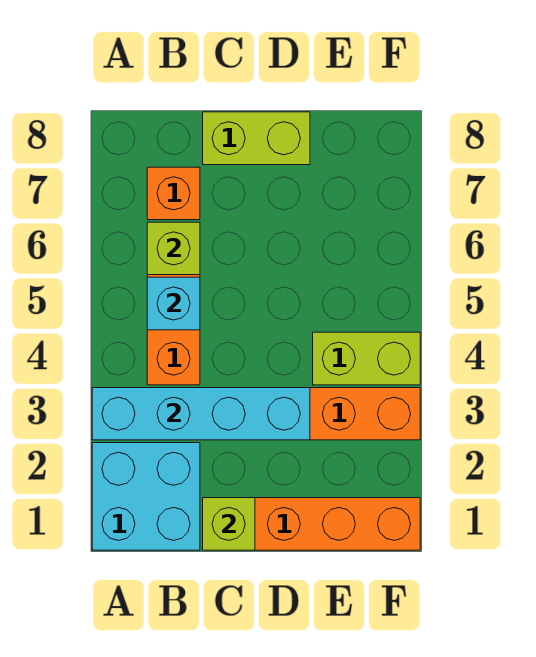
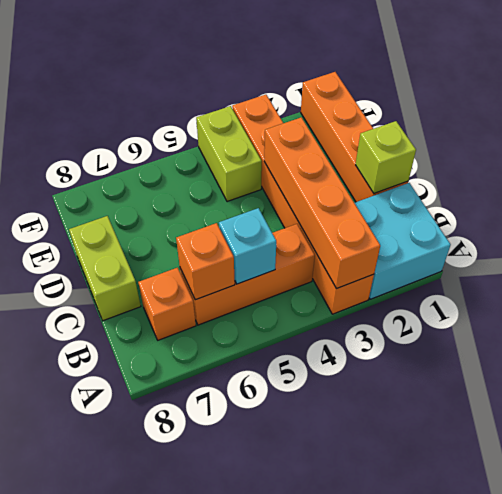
cyan 1x4 brick [92,388,310,440] -> orange 1x4 brick [264,117,380,289]
lime 1x1 brick [147,222,200,275] -> orange 1x1 brick [176,223,235,300]

